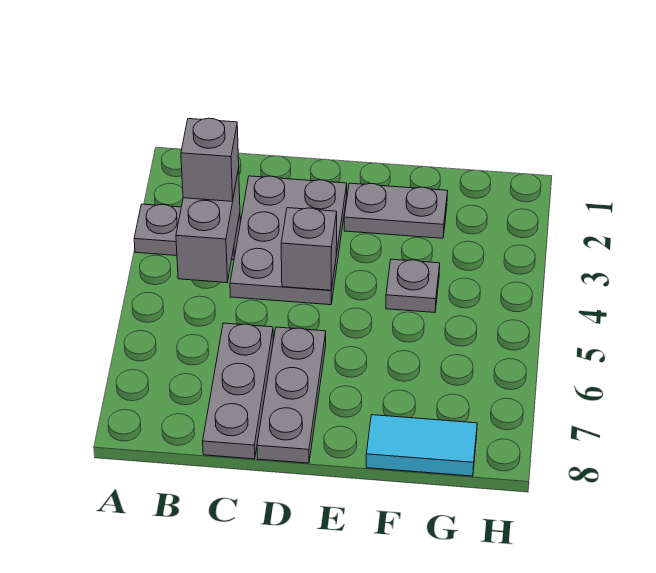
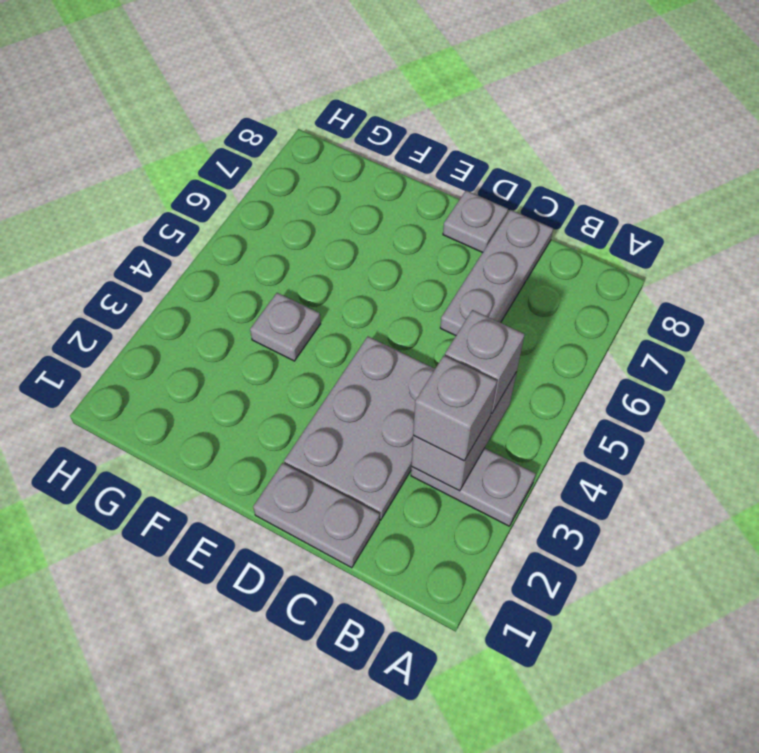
grey 1x1 brick [281,208,337,290] -> grey 1x1 brick moved to [445,310,525,414]
grey 1x3 plate [257,327,326,463] -> grey 1x1 plate [443,191,508,253]
grey 1x2 plate [344,183,448,238] -> grey 1x2 plate moved to [253,463,379,568]
cyan 1x2 tile [366,415,477,476] -> none

